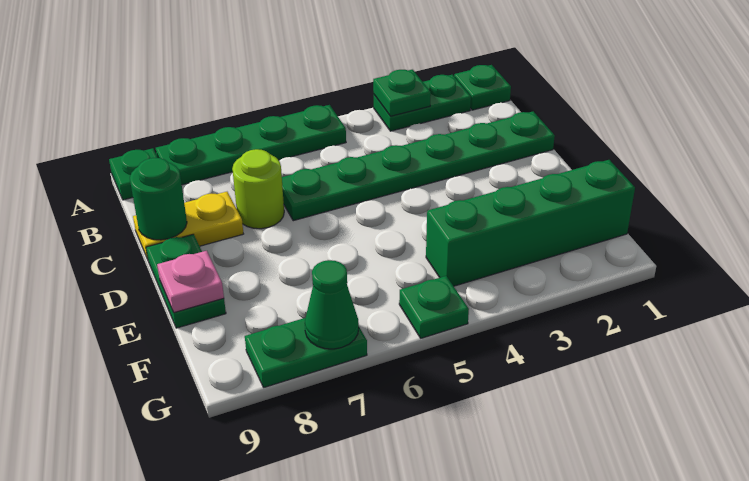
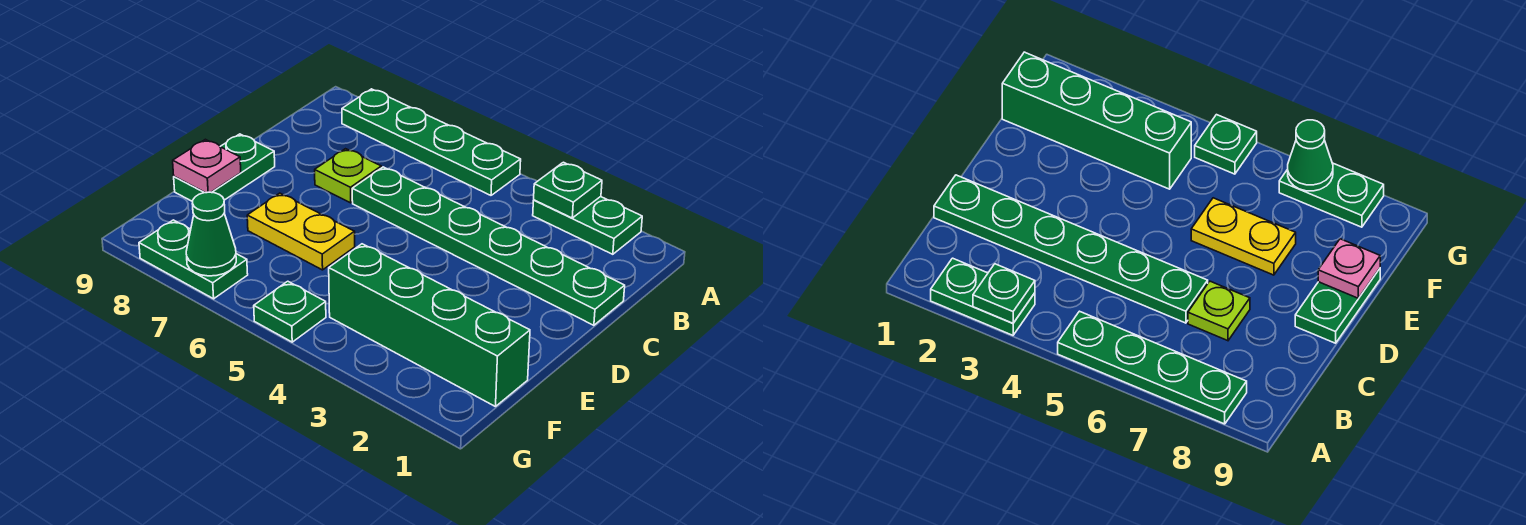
green 1x1 plate [454,65,511,110] -> none
green 1x1 plate [109,148,158,200] -> none
lime 1x1 round brick [232,149,284,229] -> lime 1x1 plate [315,149,381,203]
yellow 1x2 plate [133,192,243,259] -> yellow 1x2 plate moved to [247,193,355,270]
green 1x1 round brick [130,158,187,240] -> none

